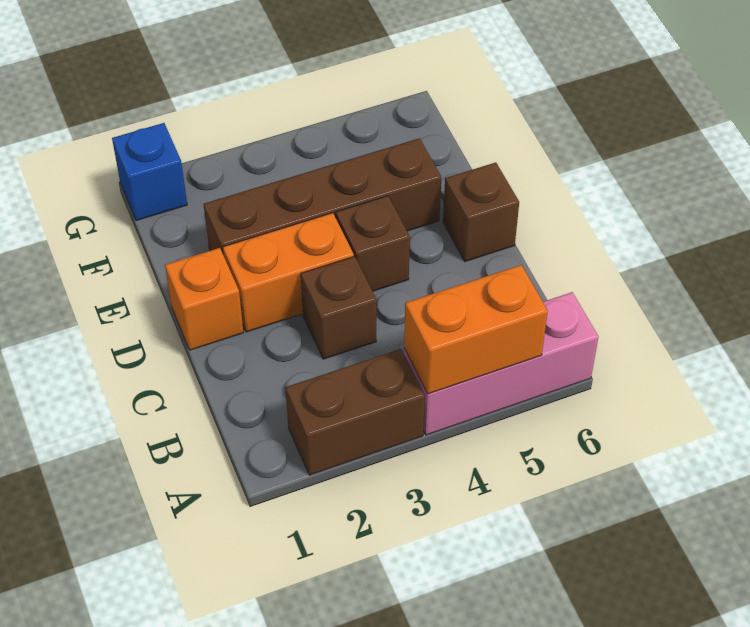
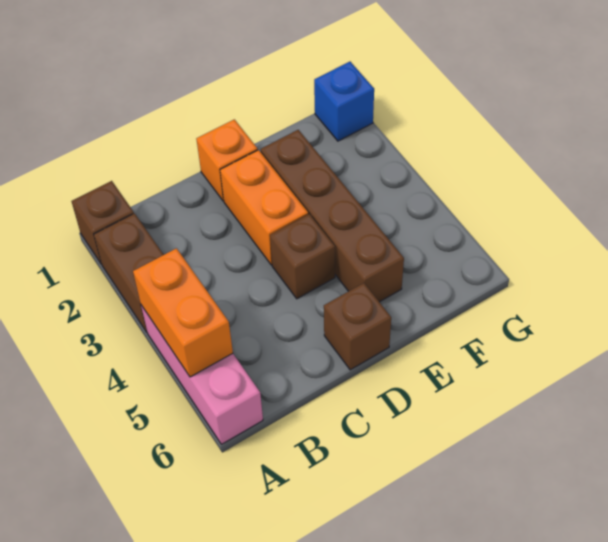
brown 1x1 brick [301,256,377,359] -> brown 1x1 brick moved to [72,181,134,264]

